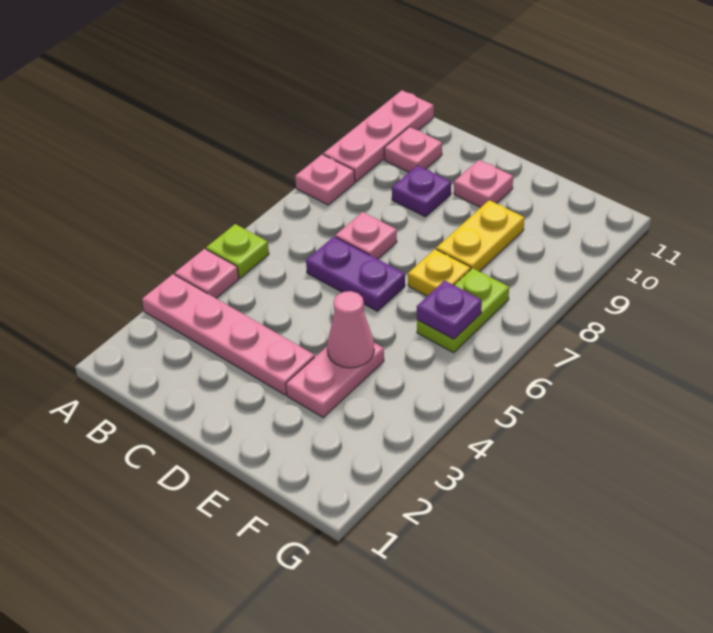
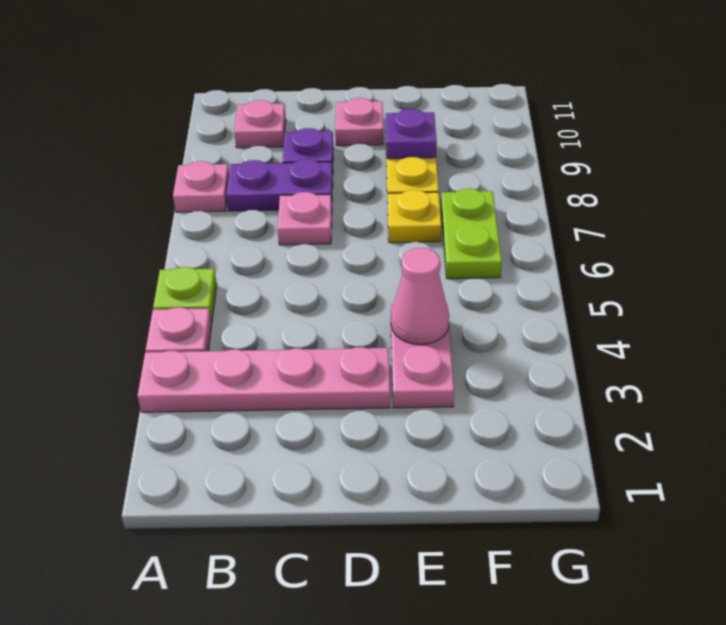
pink 1x3 plate [323,90,434,182] -> none
purple 1x2 plate [306,236,405,311] -> purple 1x2 plate moved to [226,159,333,211]
purple 1x1 plate [417,281,482,339] -> purple 1x1 plate moved to [386,109,437,159]

